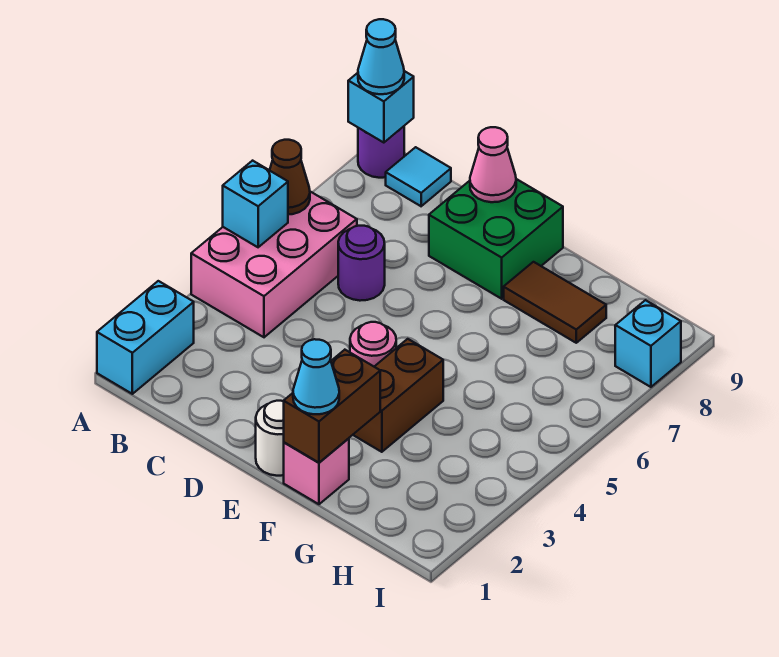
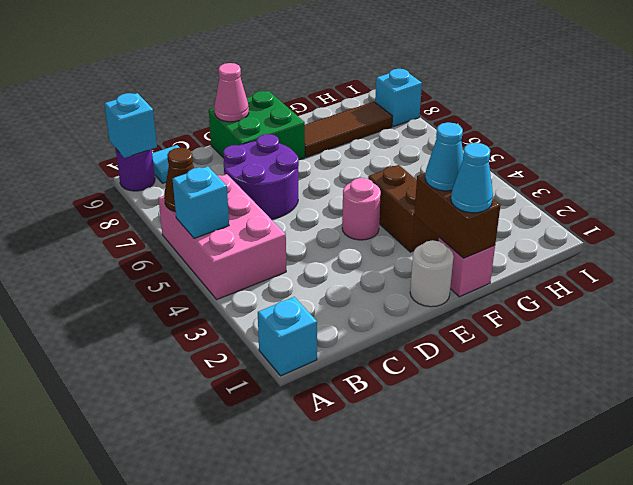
cyan 1x2 brick [97,281,194,394] -> cyan 1x1 brick [258,297,317,376]
cyan 1x1 cone [358,19,404,94] -> cyan 1x1 cone moved to [425,122,463,191]
purple 1x1 round brick [338,226,385,301] -> purple 2x2 round brick [223,134,299,219]
brown 1x2 tile [504,262,606,343] -> brown 1x3 tile [305,102,392,157]

